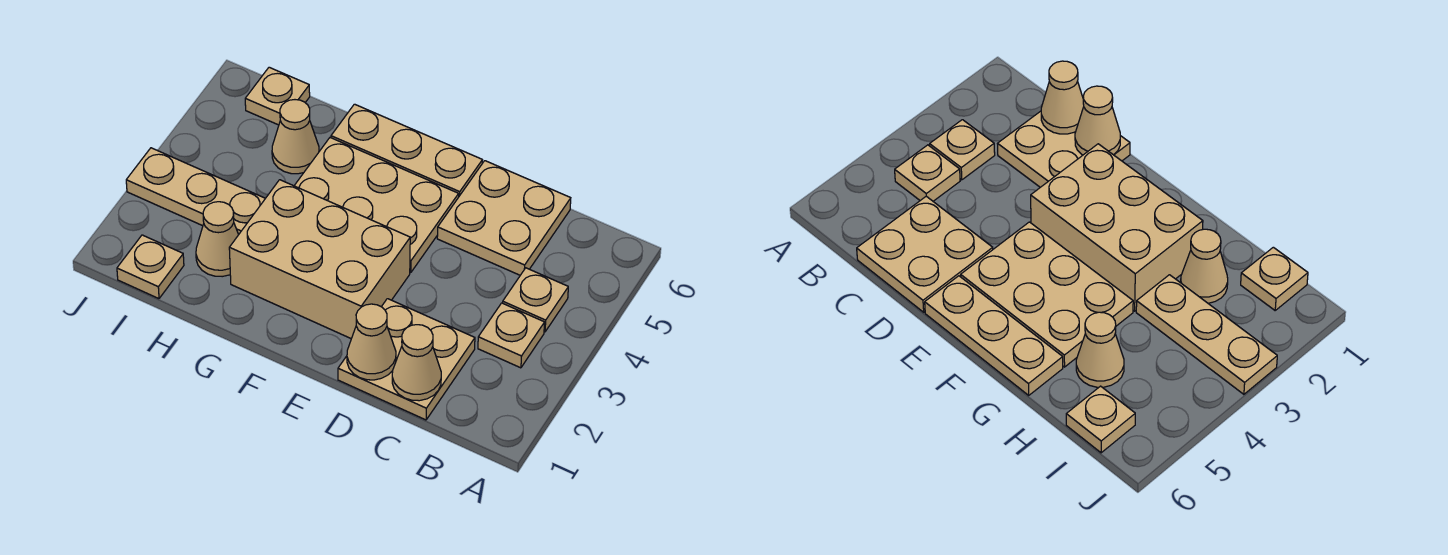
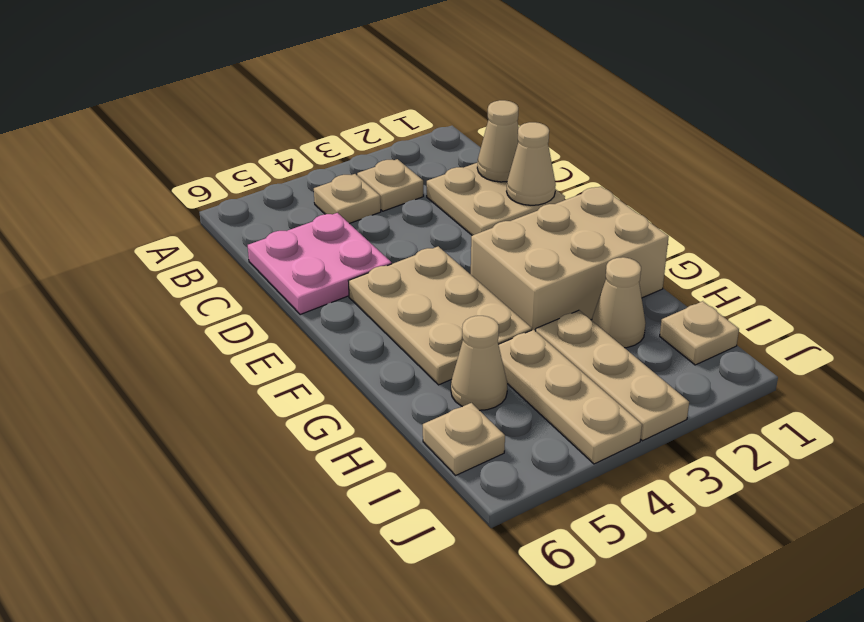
tan 2x2 plate [437,161,571,275] -> pink 2x2 plate [248,213,392,315]
tan 2x3 brick [229,180,410,339] -> tan 2x3 brick turned to [471,187,669,331]
tan 1x3 plate [331,104,482,196] -> tan 1x3 plate moved to [498,330,642,464]

